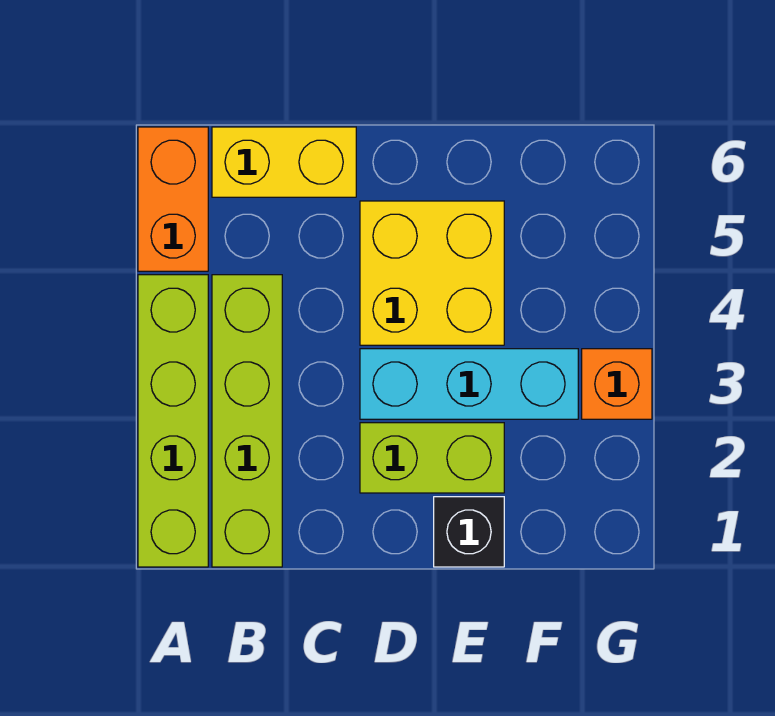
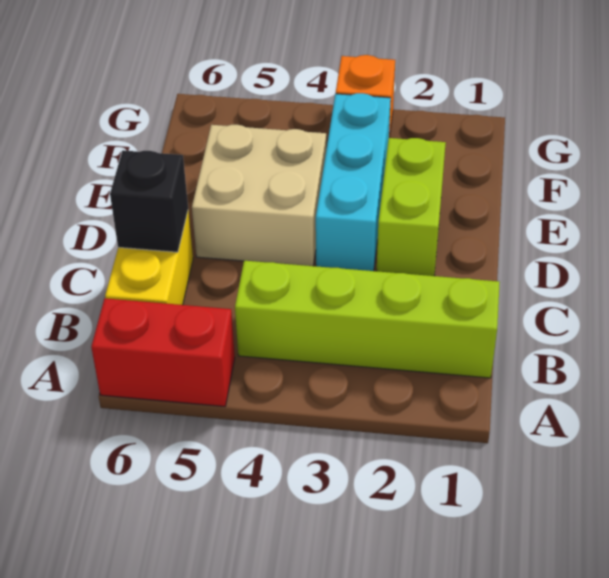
lime 1x4 brick [138,275,208,567] -> none
orange 1x2 brick [138,127,208,271] -> red 1x2 brick [91,298,235,407]
yellow 2x2 brick [360,201,504,345] -> tan 2x2 brick [192,125,326,266]
black 1x1 brick [434,497,504,567] -> black 1x1 brick moved to [110,150,188,252]

